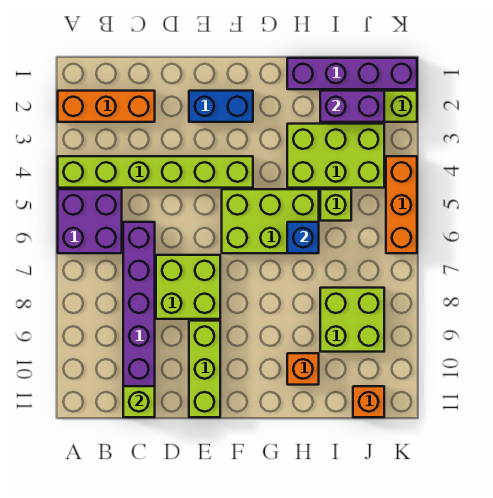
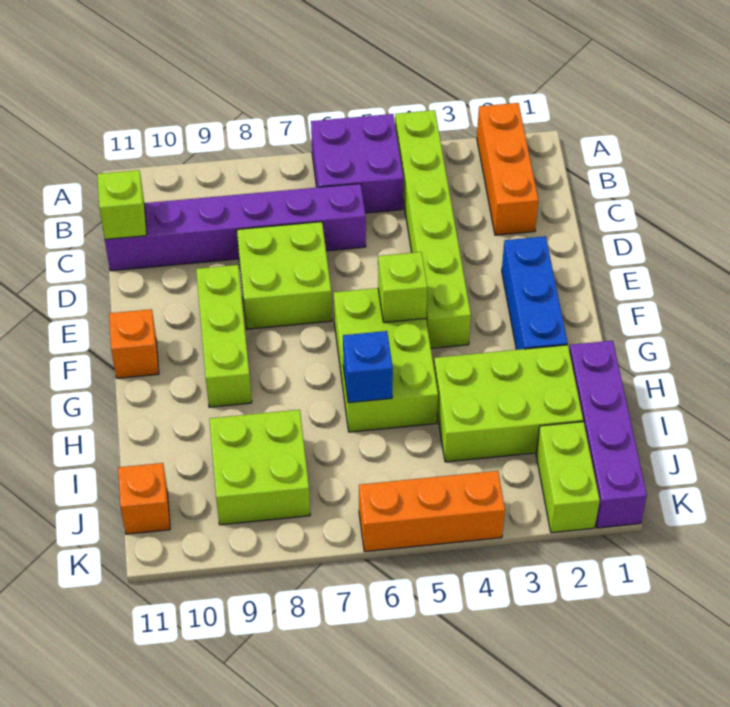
blue 1x2 brick [189,91,253,122] -> blue 1x3 brick [502,236,568,350]
lime 1x3 brick [189,321,220,417] -> lime 1x3 brick turned to [196,265,252,407]
lime 2x3 brick [287,124,384,188] -> lime 2x3 brick turned to [434,345,583,462]
orange 1x1 brick [287,353,319,385] -> orange 1x1 brick moved to [109,309,159,378]
purple 1x2 brick [320,91,384,122] -> none
lime 1x1 brick [320,189,351,221] -> lime 1x1 brick moved to [378,252,427,322]

